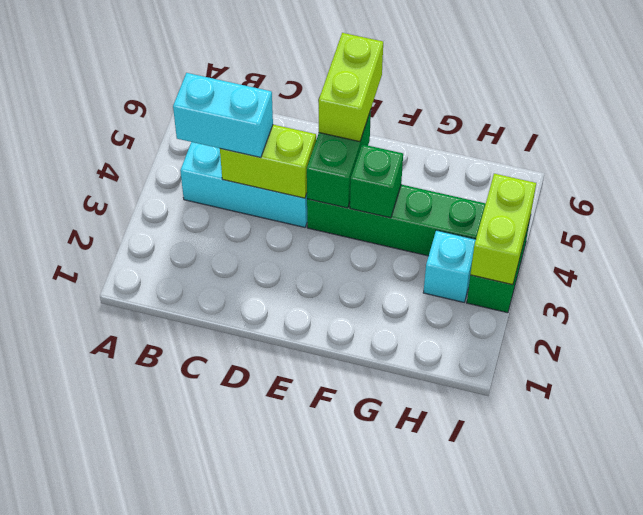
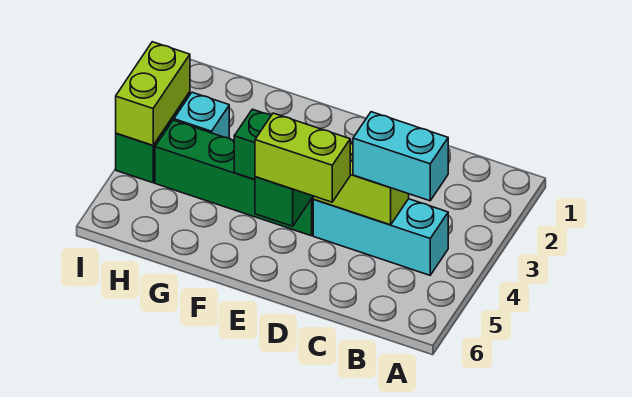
lime 1x2 brick [319,33,383,142] -> lime 1x2 brick turned to [255,113,350,202]

